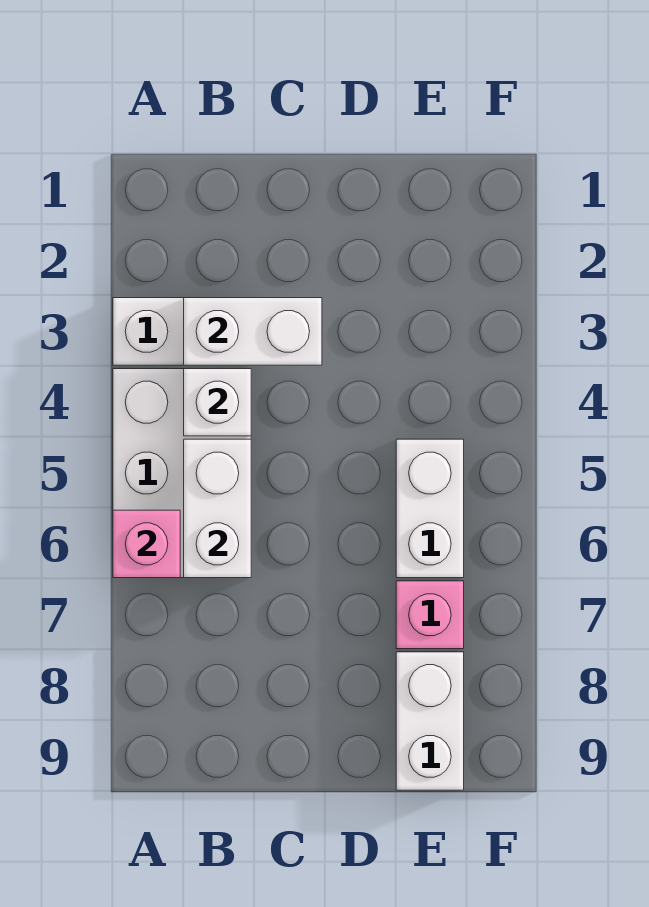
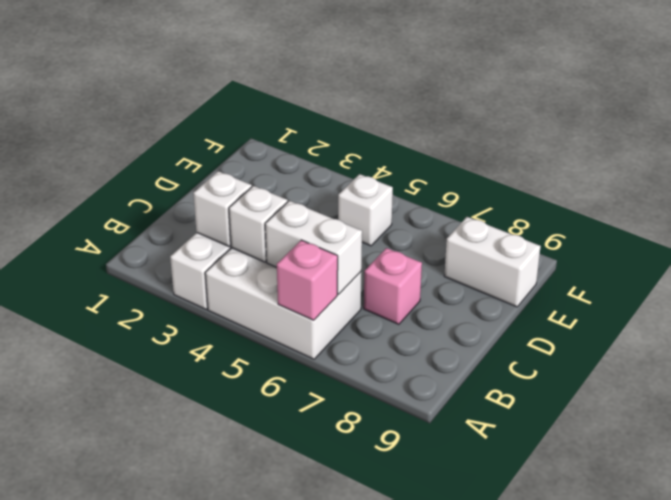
white 1x2 brick [184,298,322,365] -> white 1x1 brick [193,171,252,246]
white 1x2 brick [396,439,464,578] -> white 1x1 brick [338,174,393,246]
pink 1x1 brick [396,581,464,649] -> pink 1x1 brick moved to [364,248,422,324]

